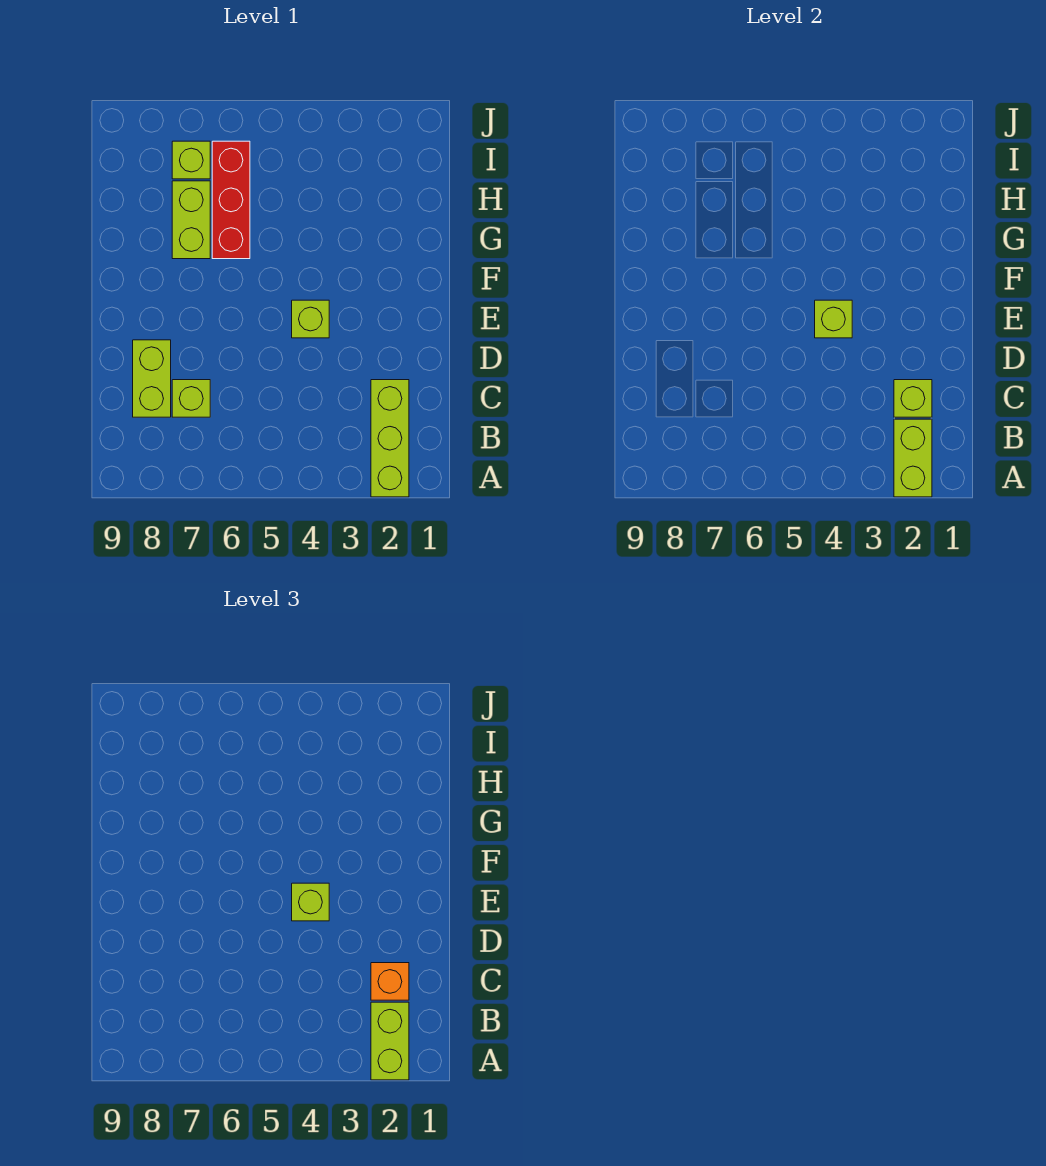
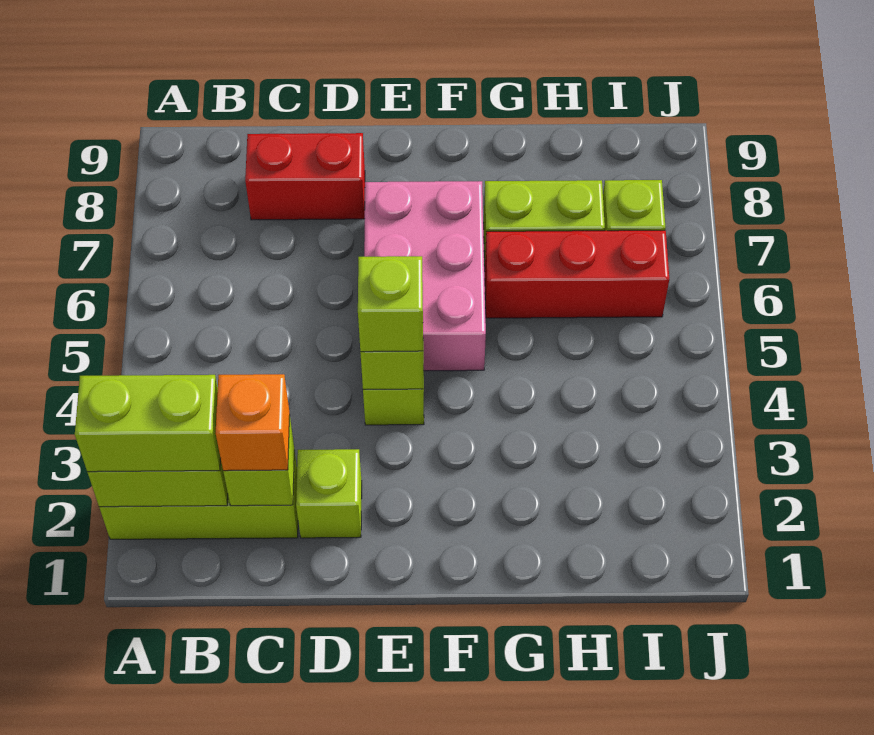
lime 1x1 brick [172,380,210,417] -> lime 1x1 brick moved to [296,449,362,538]
lime 1x2 brick [133,340,171,417] -> red 1x2 brick [245,133,365,220]
none -> pink 2x3 brick [364,181,486,371]

